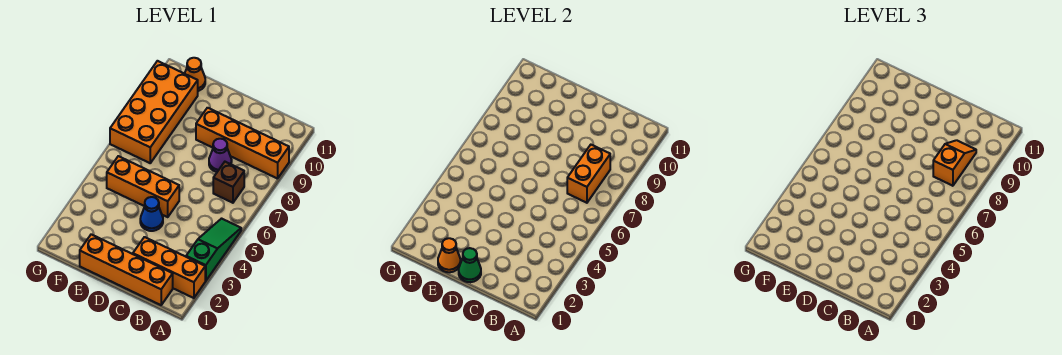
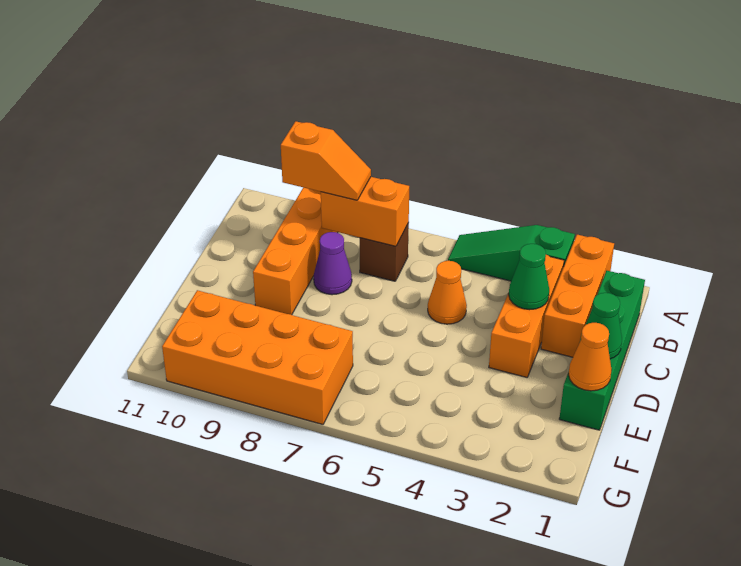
orange 1x4 brick [80,234,173,305] -> green 1x4 brick [559,271,645,430]
orange 1x2 slope [933,140,976,186] -> orange 1x2 slope turned to [281,121,371,200]
none -> green 1x1 cone [509,244,549,310]
blue 1x1 cone [140,197,163,231] -> none
orange 1x3 brick [107,156,179,217] -> orange 1x3 brick moved to [489,255,564,377]
orange 1x1 cone [185,58,205,91] -> orange 1x1 cone moved to [428,261,467,324]

